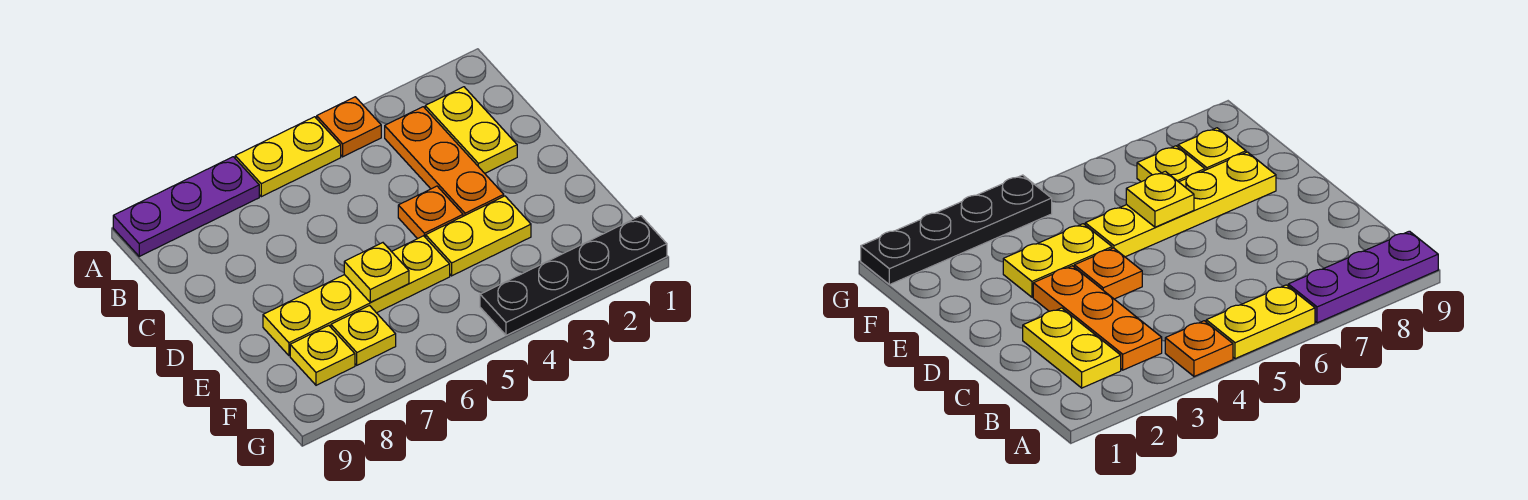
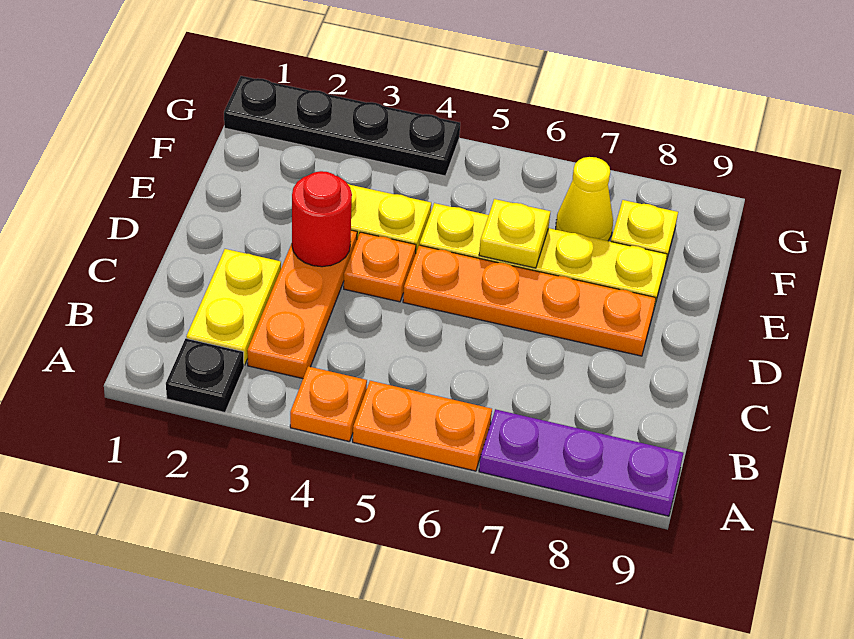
none -> black 1x1 plate [166,338,244,412]
yellow 1x2 plate [235,117,341,197] -> orange 1x2 plate [353,381,492,471]
none -> red 1x1 round brick [292,171,352,267]
none -> orange 1x4 plate [403,245,656,356]
yellow 1x1 plate [331,306,396,365] -> yellow 1x1 cone [556,157,613,241]

